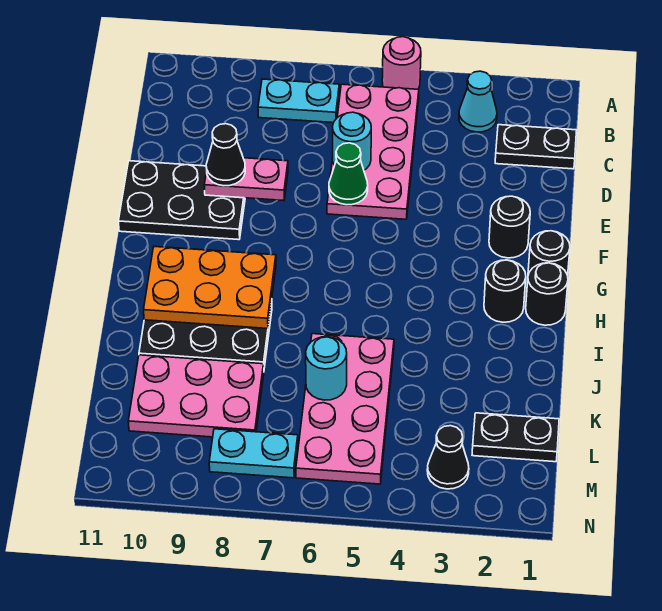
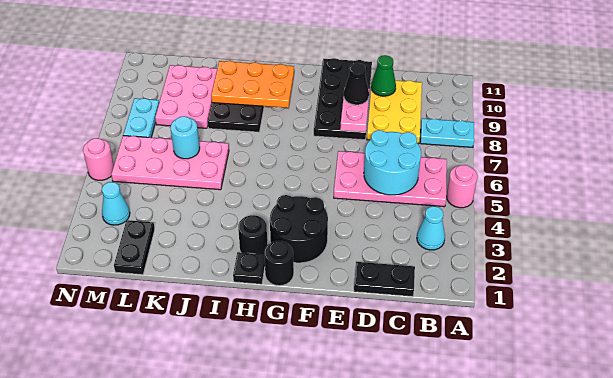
cyan 1x2 plate [258,79,339,123] -> cyan 1x2 plate turned to [420,118,474,147]
black 1x2 plate [495,125,577,169] -> black 1x2 plate turned to [354,262,415,297]
none -> yellow 2x3 plate [367,79,422,144]
cyan 1x1 round brick [332,112,371,170] -> cyan 2x2 round brick [364,130,421,195]
green 1x1 cone [329,143,368,205] -> green 1x1 cone moved to [371,55,396,96]
black 2x3 plate [118,161,245,240] -> black 2x4 plate [314,58,372,140]
black 1x1 round brick [489,196,530,258] -> black 2x2 round brick [270,195,328,263]
black 1x1 round brick [526,263,568,325] -> black 1x1 plate [233,252,265,284]
orange 2x3 plate [144,247,276,329] -> orange 2x3 plate turned to [211,61,294,108]
black 1x1 cone [427,426,469,489] -> cyan 1x1 cone [102,182,130,225]
none -> pink 1x1 round brick [83,138,114,180]

